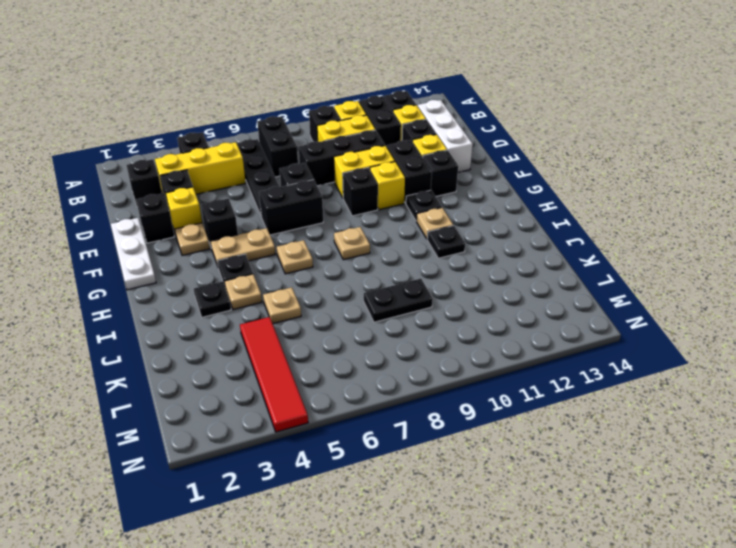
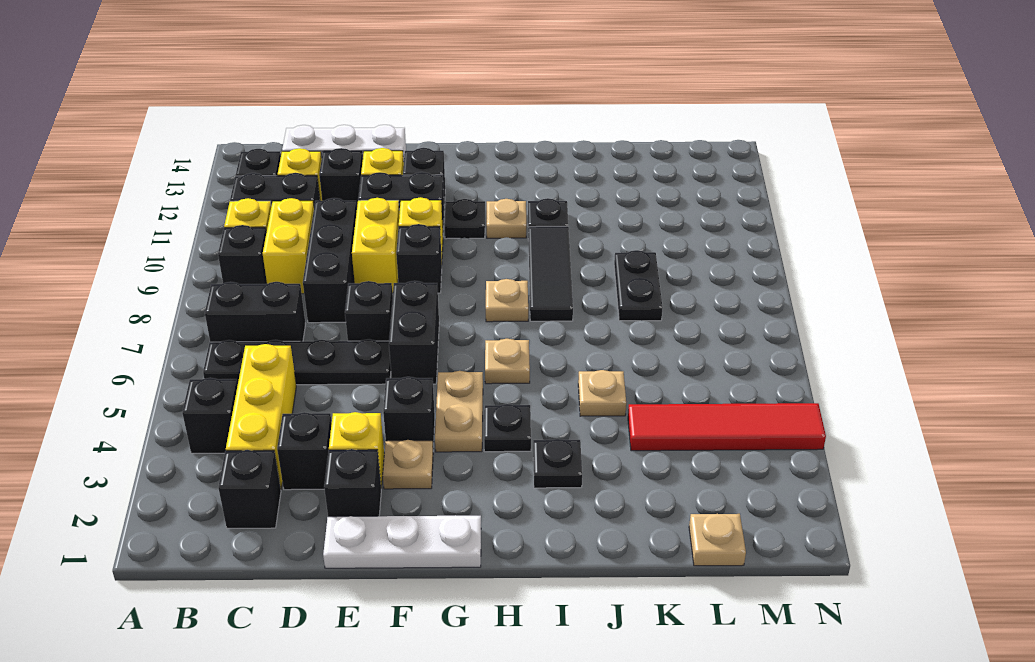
tan 1x1 plate [224,274,262,310] -> tan 1x1 plate moved to [689,514,746,566]
none -> black 1x3 tile [528,226,573,321]

